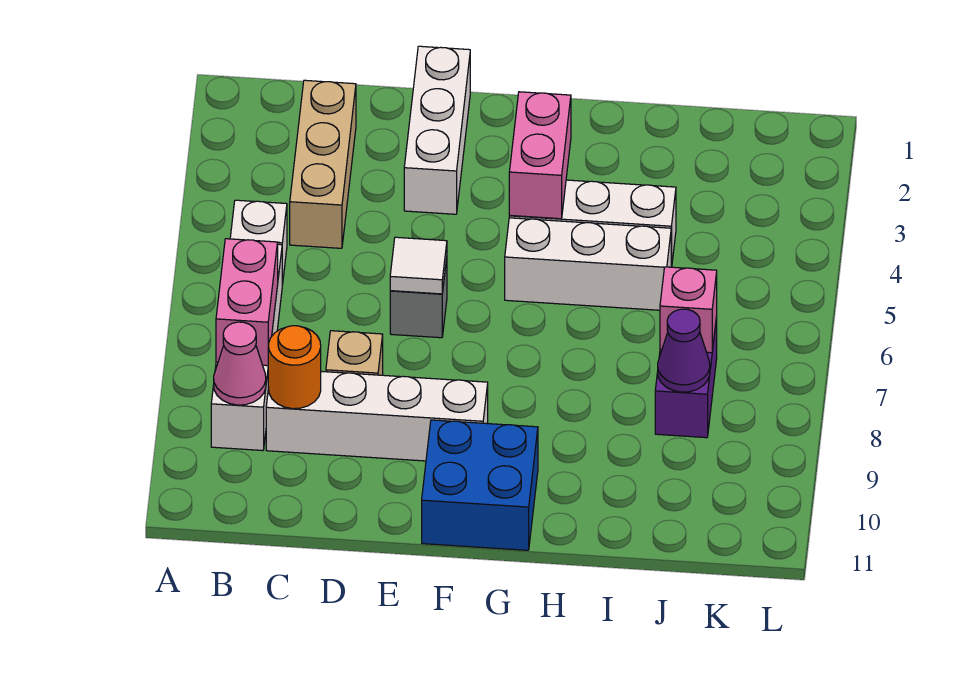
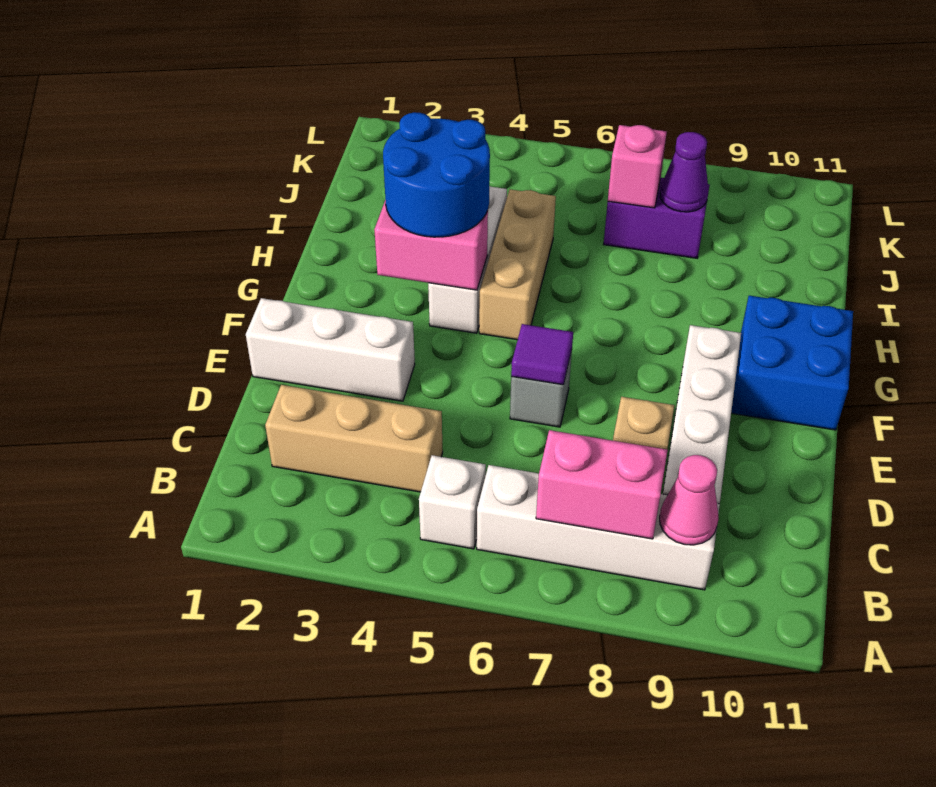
orange 1x1 round brick [268,326,321,409] -> none
white 1x1 tile [390,237,447,294] -> purple 1x1 tile [511,324,573,385]
none -> blue 2x2 round brick [383,112,490,237]
white 1x3 brick [505,218,671,310] -> tan 1x3 brick [479,189,556,340]

